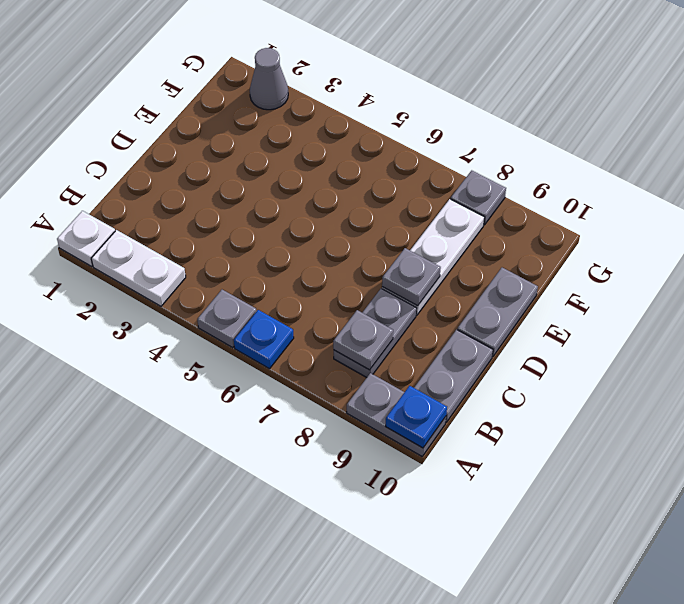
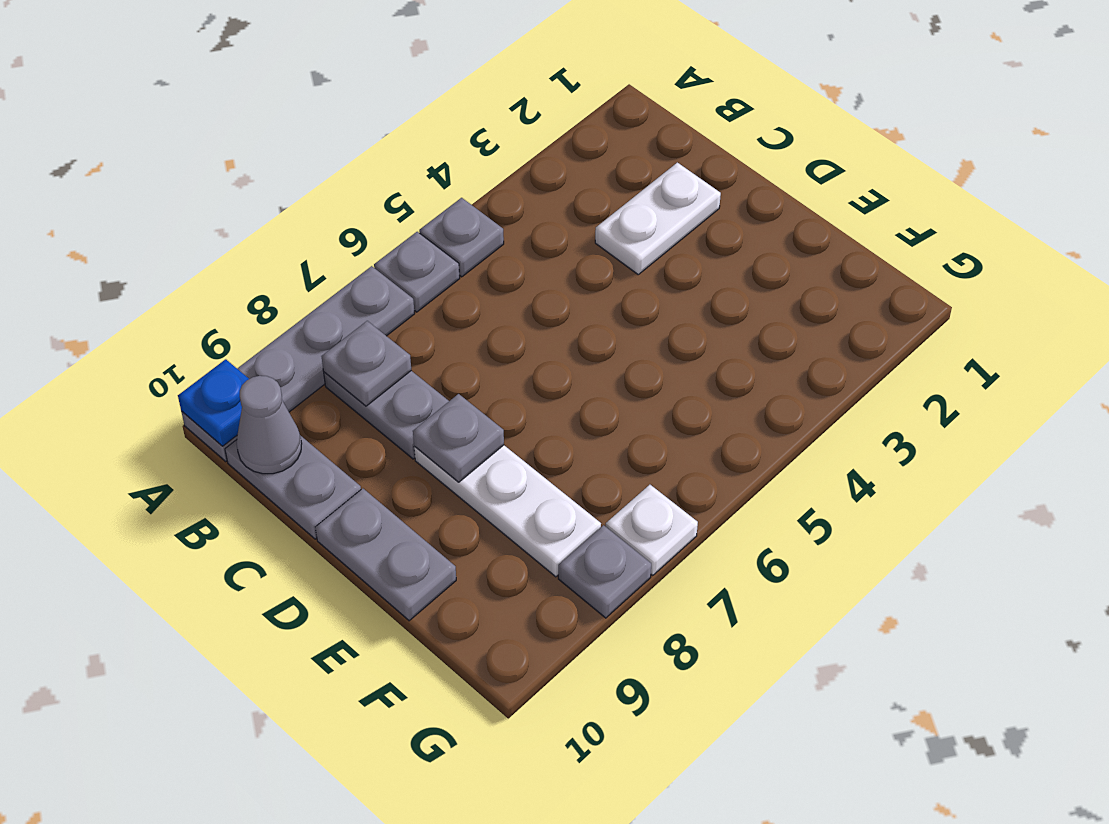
white 1x1 plate [57,211,115,266] -> white 1x1 plate moved to [606,485,698,575]
white 1x2 plate [91,230,186,306] -> white 1x2 plate moved to [595,163,721,274]
blue 1x1 plate [234,310,294,369] -> grey 1x1 plate [374,232,460,312]
grey 1x2 plate [347,373,446,456] -> grey 1x4 plate [181,266,415,461]
grey 1x1 cone [250,48,288,110] -> grey 1x1 cone moved to [237,376,302,474]

